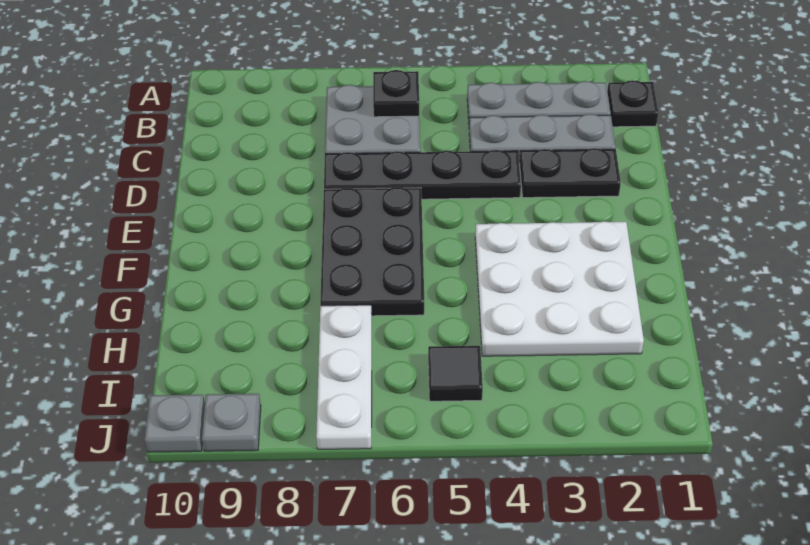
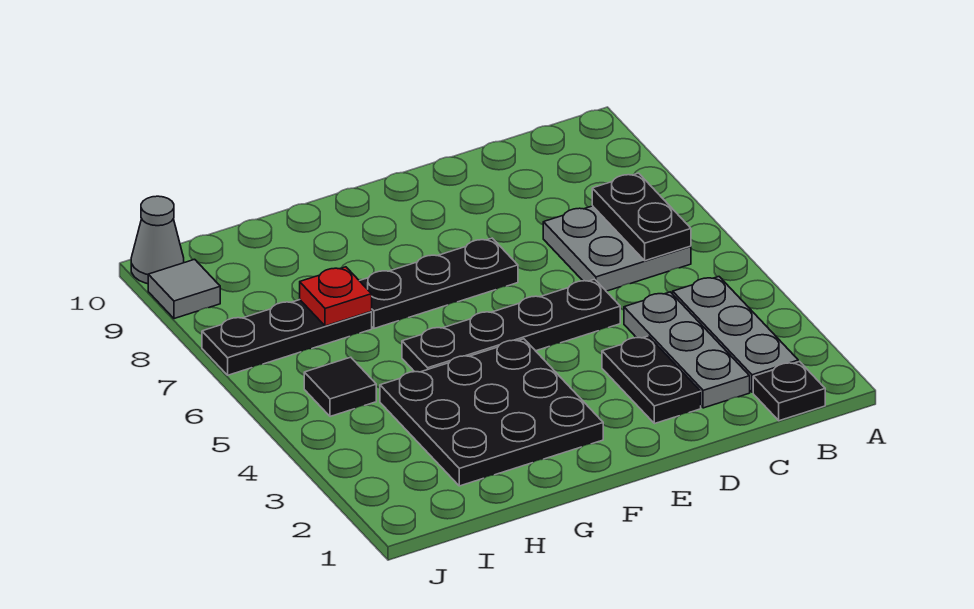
black 1x1 plate [373,70,419,117] -> black 1x2 plate [592,173,691,261]
black 1x4 plate [324,150,521,199] -> black 1x4 plate turned to [402,279,620,372]
black 2x3 plate [320,187,424,316] -> black 1x3 plate [360,238,518,328]
white 3x3 plate [475,221,644,356] -> black 3x3 plate [380,339,603,486]
white 1x3 plate [316,305,372,449] -> black 1x3 plate [202,300,372,375]
none -> red 1x1 plate [300,267,372,326]
grey 1x1 plate [202,394,261,451] -> grey 1x1 tile [148,259,220,319]
grey 1x1 plate [145,395,205,452] -> grey 1x1 cone [131,196,184,284]

